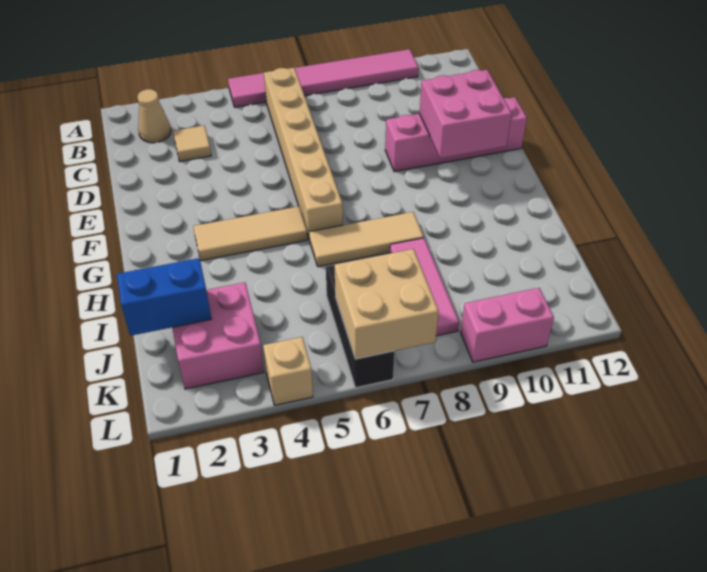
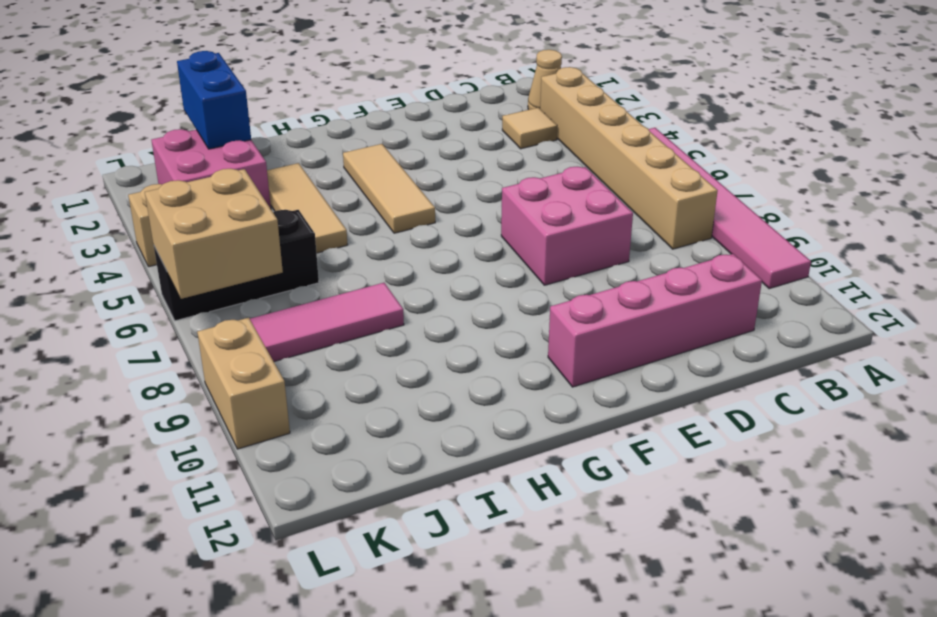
tan 1x6 brick [264,68,343,238] -> tan 1x6 brick turned to [540,67,718,249]
pink 1x4 brick [385,97,527,172] -> pink 1x4 brick turned to [548,254,762,387]
pink 2x2 brick [419,70,512,158] -> pink 2x2 brick moved to [501,167,633,285]
tan 1x3 tile [309,212,424,267] -> tan 1x3 tile moved to [267,163,348,253]
pink 1x2 brick [460,288,554,362] -> tan 1x2 brick [197,318,290,449]

